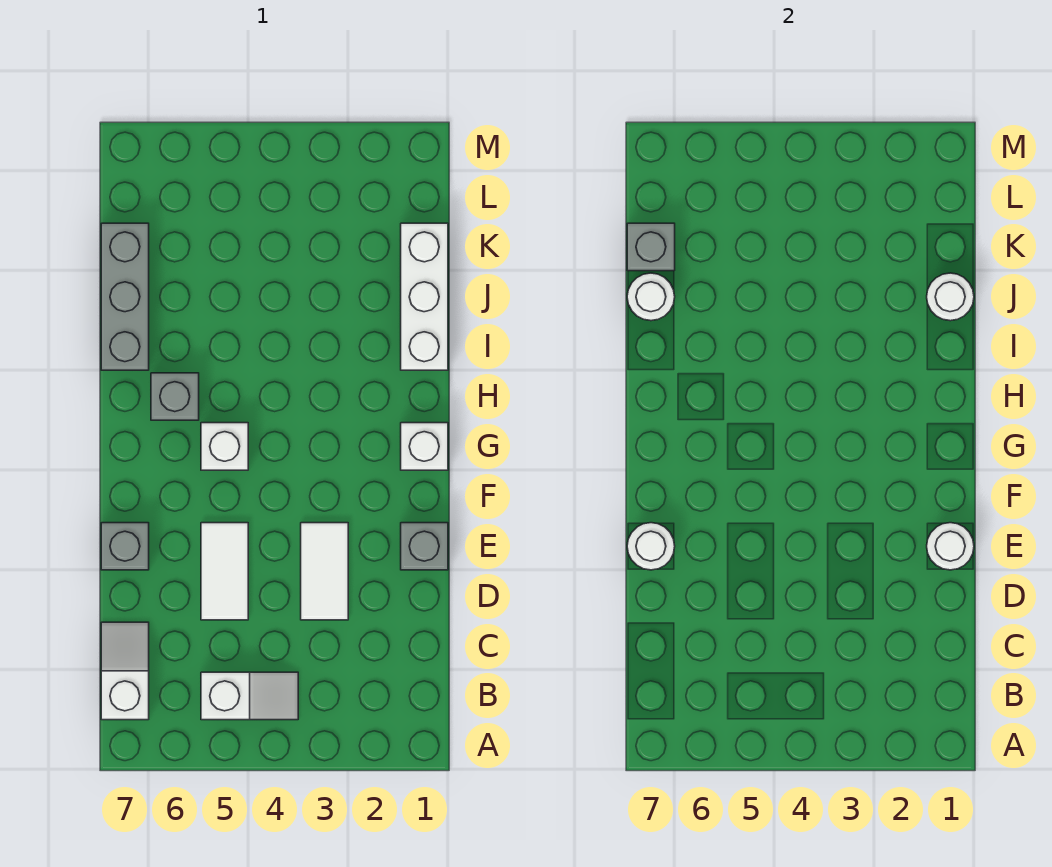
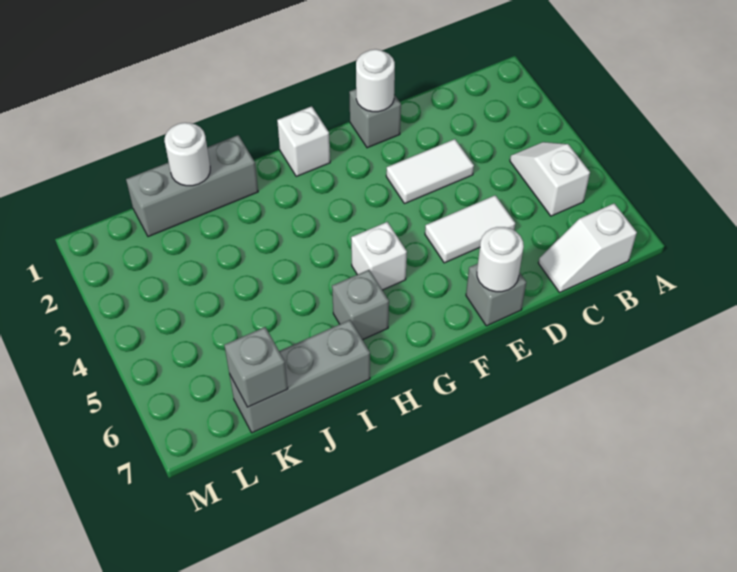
white 1x3 brick [401,223,448,370] -> grey 1x3 brick [126,135,258,237]
white 1x1 round brick [627,273,675,321] -> none

